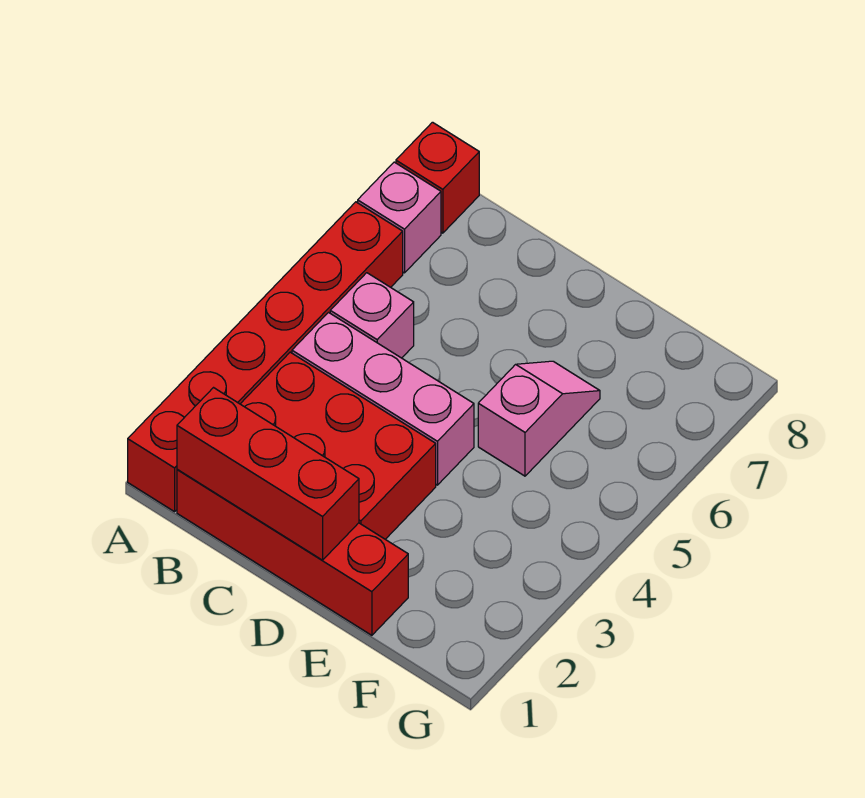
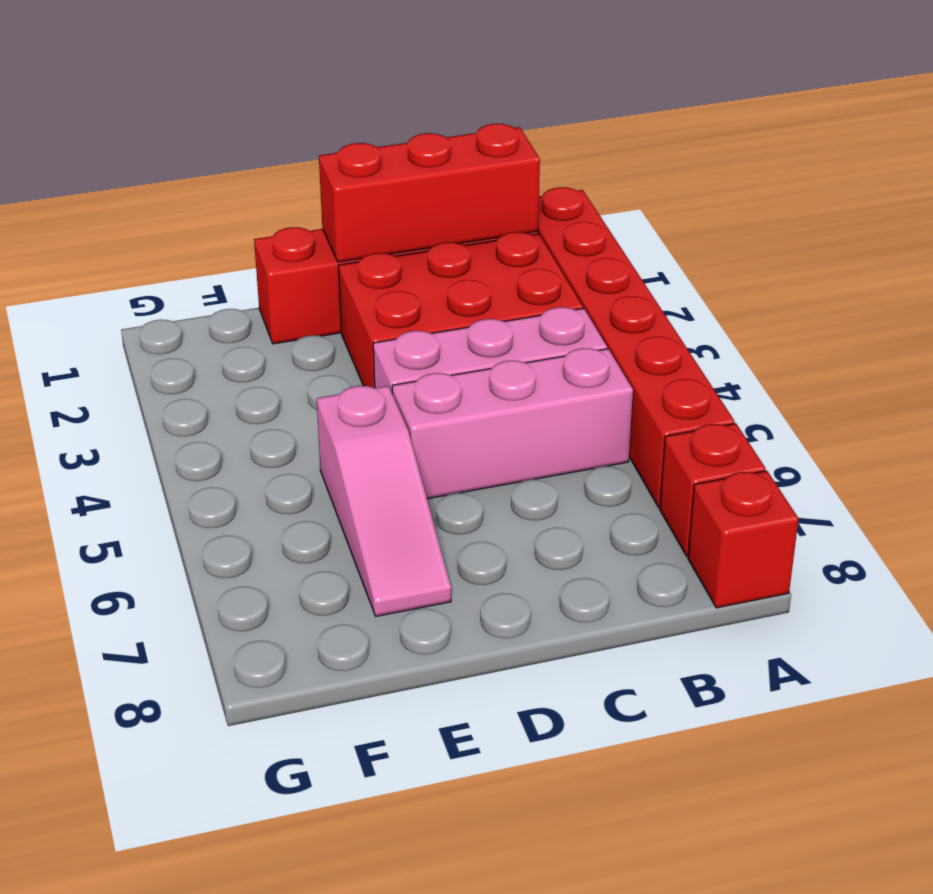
pink 1x1 brick [358,162,441,273] -> red 1x1 brick [660,424,766,556]
pink 1x1 brick [330,273,414,358] -> pink 1x3 brick [392,348,633,499]
pink 1x2 slope [478,361,600,476] -> pink 1x3 slope [317,386,451,616]

